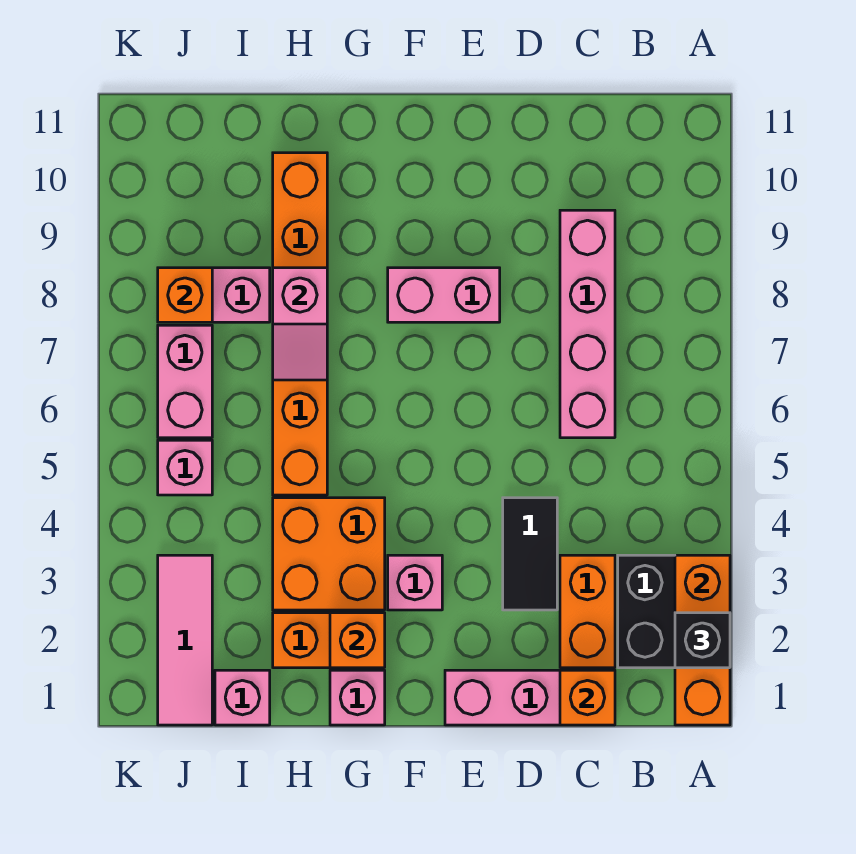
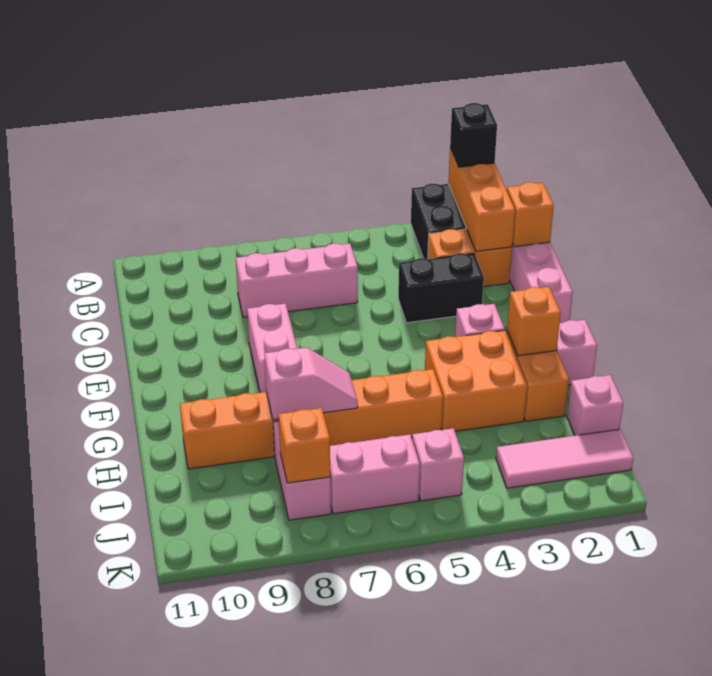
orange 1x3 brick [675,555,730,725] -> orange 1x3 brick turned to [448,148,515,252]
pink 1x4 brick [560,210,615,438] -> pink 1x3 brick [236,244,358,317]
black 1x2 tile [503,498,557,610] -> black 1x2 brick [398,253,484,323]

